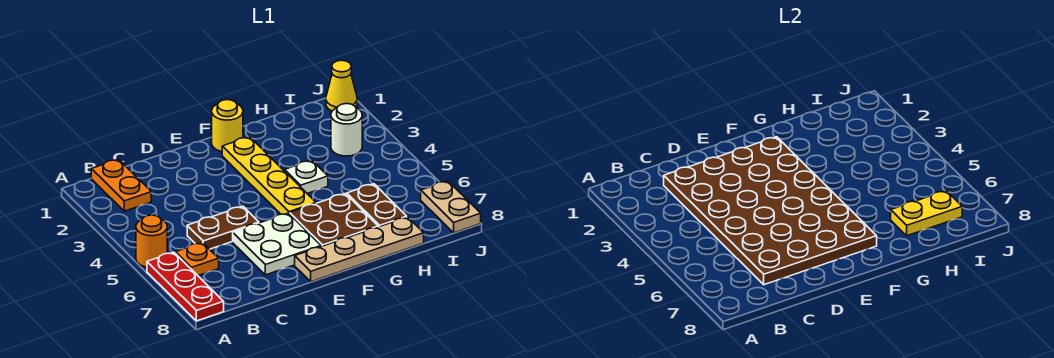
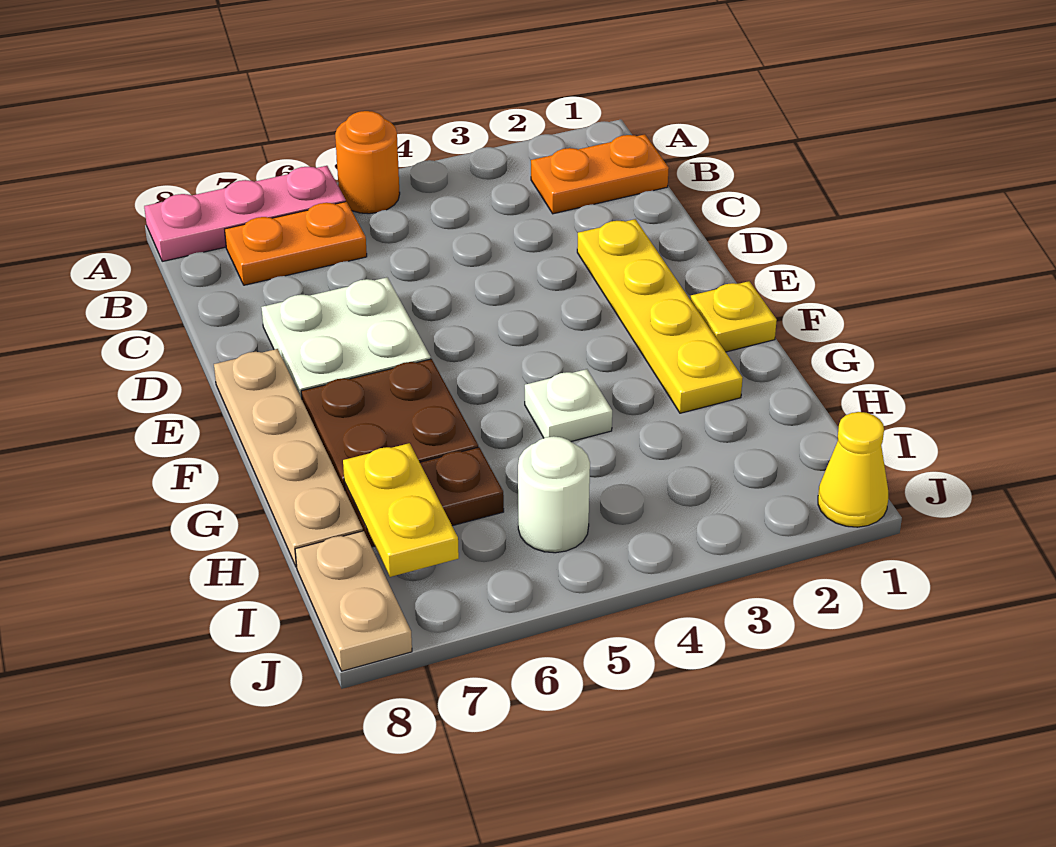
red 1x3 plate [147,252,224,321] -> pink 1x3 plate [144,166,346,261]
orange 1x1 plate [175,243,219,276] -> orange 1x2 plate [225,202,367,285]
brown 4x6 plate [664,137,877,285] -> none
brown 1x2 plate [187,206,259,249] -> none
yellow 1x1 round brick [212,100,243,152] -> yellow 1x1 plate [690,281,777,352]
yellow 1x4 plate [222,137,316,214] -> yellow 1x4 plate turned to [577,219,743,413]
white 1x1 round brick [331,104,362,156] -> white 1x1 round brick moved to [518,436,590,553]
tan 1x2 plate [421,181,481,233] -> tan 1x2 plate turned to [295,531,412,671]

